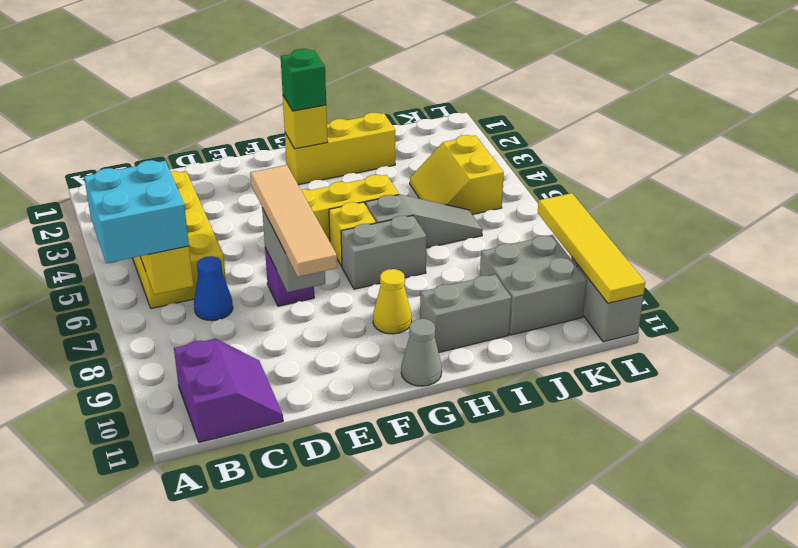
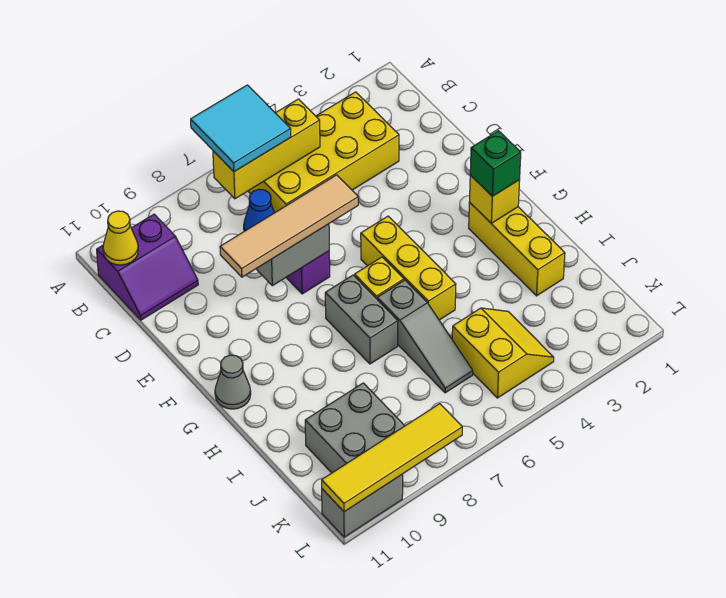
cyan 2x2 brick [84,160,189,263] -> cyan 2x2 tile [191,85,291,172]
yellow 1x1 cone [373,269,412,334] -> yellow 1x1 cone moved to [103,211,138,265]
grey 1x2 brick [420,275,511,352] -> none
yellow 2x2 slope [410,135,504,214] -> yellow 2x2 slope turned to [452,308,554,398]

